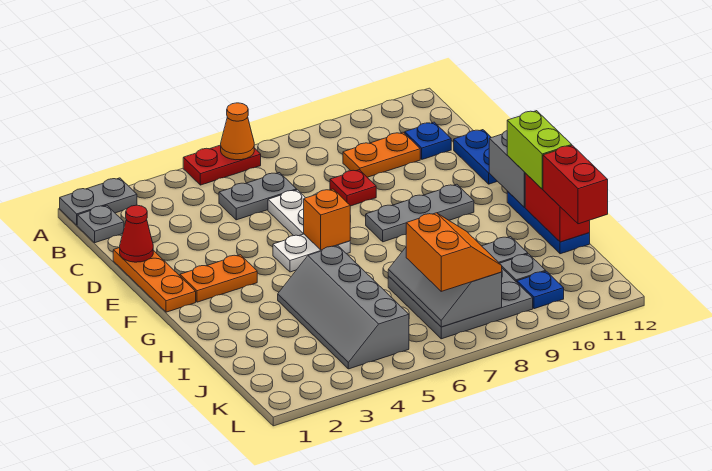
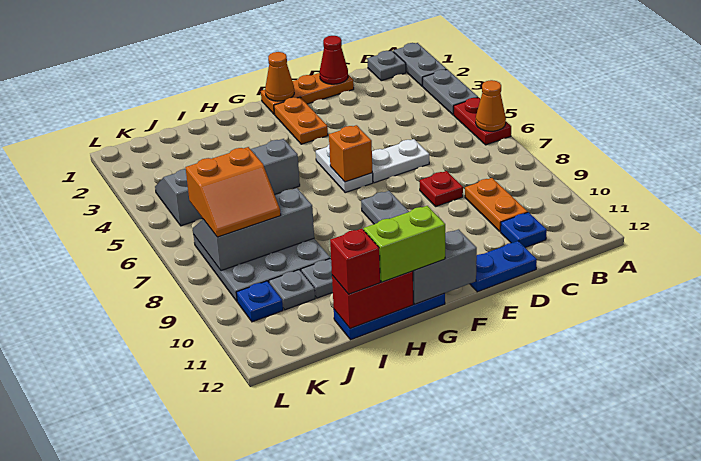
grey 1x2 plate [219,173,297,220] -> grey 1x2 plate moved to [423,69,478,115]
none -> orange 1x1 cone [265,52,294,101]
red 1x2 brick [543,145,608,224] -> red 1x1 brick [330,229,380,294]

